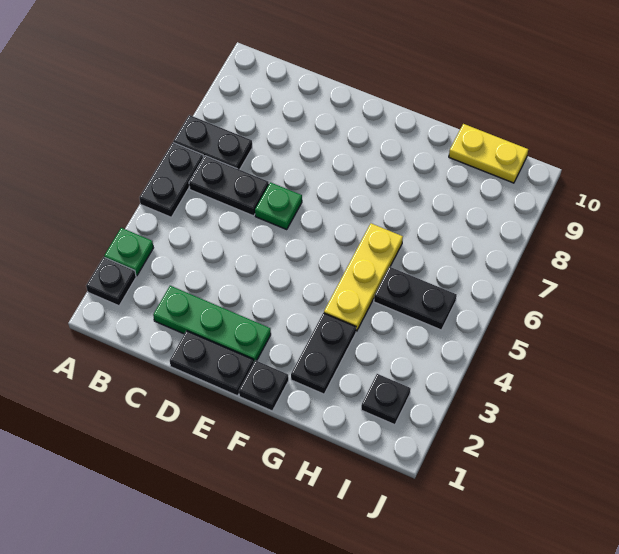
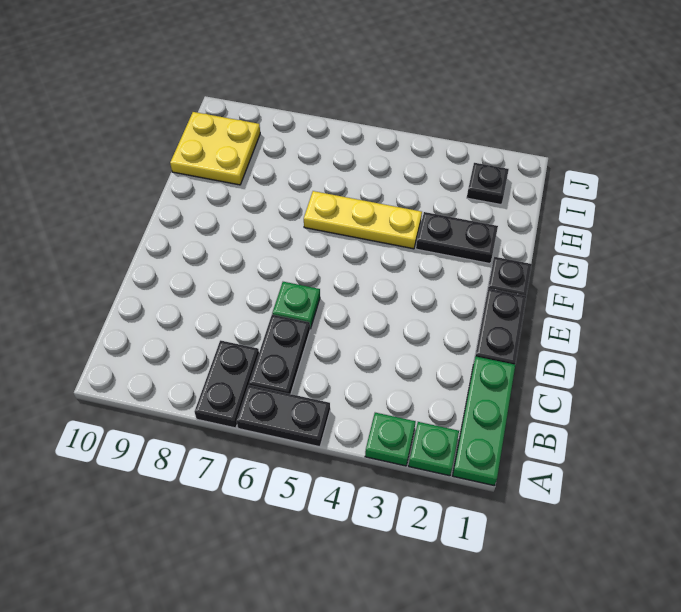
black 1x1 plate [86,257,136,306] -> green 1x1 plate [409,422,459,476]
green 1x3 plate [153,286,271,362] -> green 1x3 plate moved to [453,356,515,486]
black 1x2 plate [374,267,457,330] -> none
yellow 1x2 plate [449,124,528,183] -> yellow 2x2 plate [170,112,260,185]

